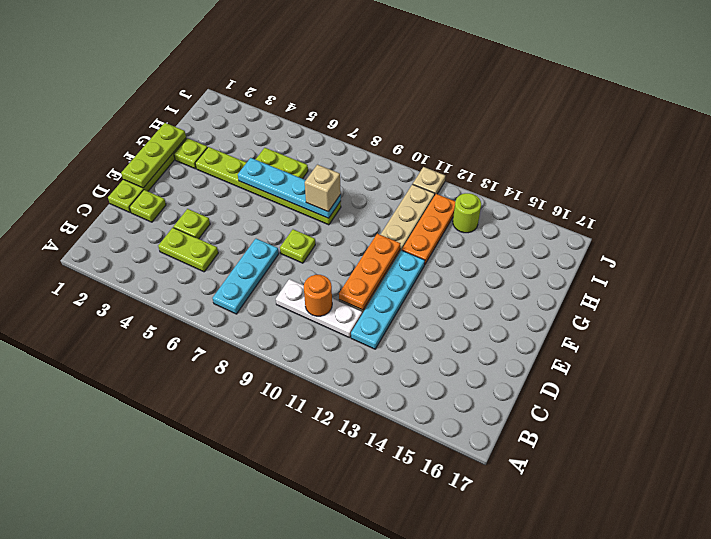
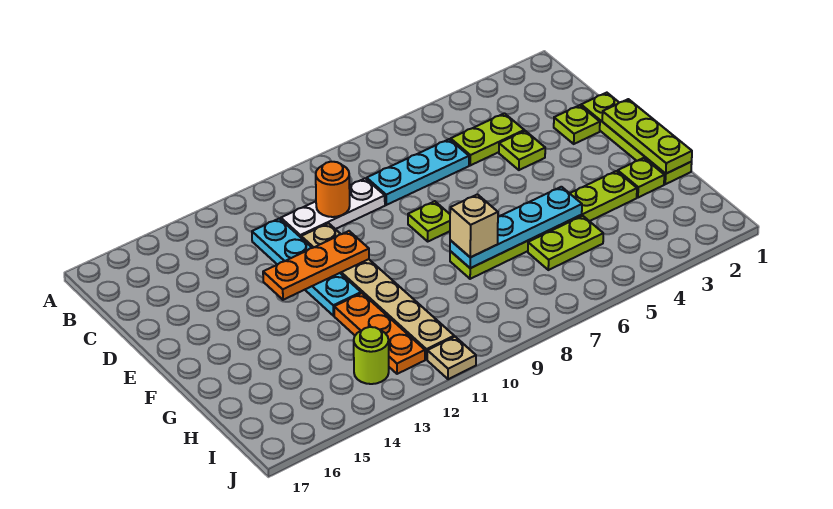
cyan 1x3 plate [213,239,279,314] -> cyan 1x3 plate turned to [367,139,469,205]
orange 1x3 plate [339,234,401,310] -> orange 1x3 plate turned to [263,231,369,300]

